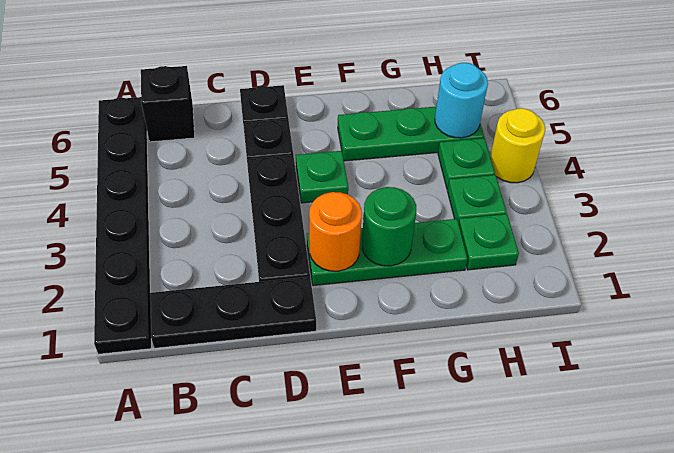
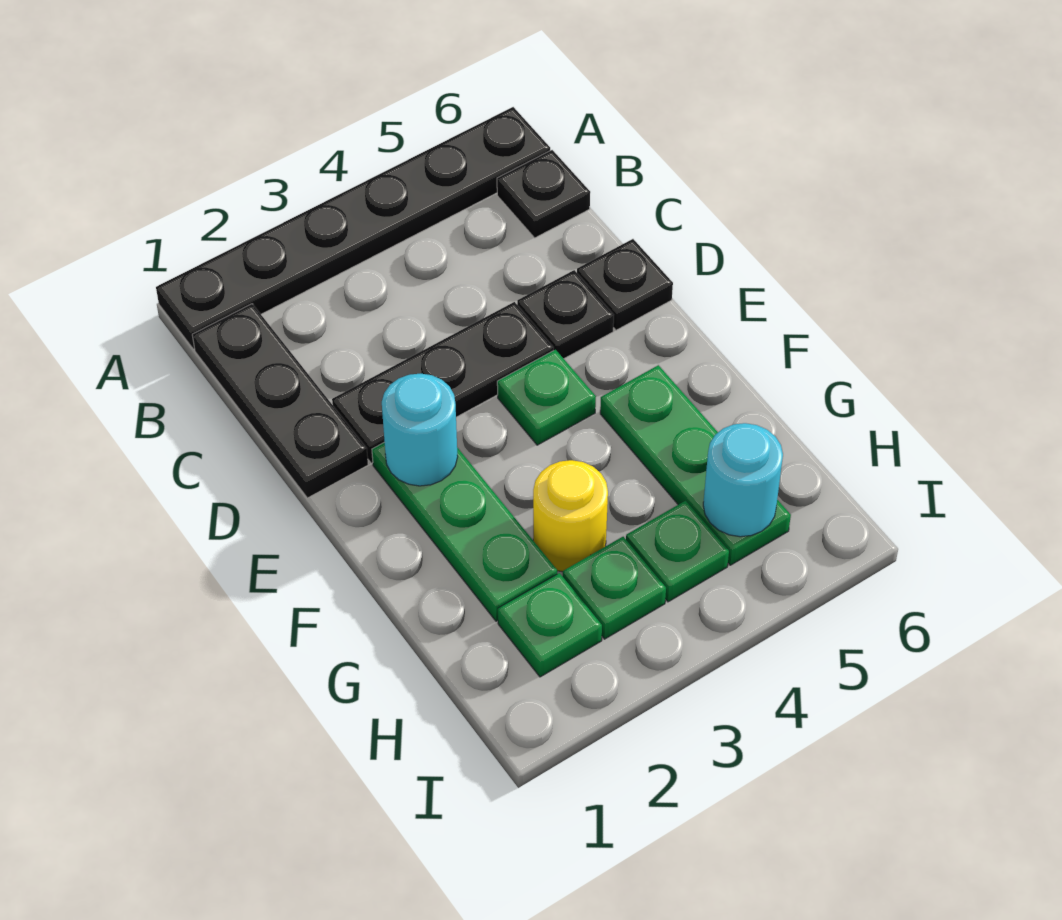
black 1x1 brick [141,66,195,142] -> black 1x1 plate [497,150,590,238]
orange 1x1 round brick [309,192,362,271] -> cyan 1x1 round brick [382,374,458,486]
green 1x1 round brick [362,187,416,266] -> none
yellow 1x1 round brick [490,108,545,183] -> yellow 1x1 round brick moved to [533,460,608,572]

